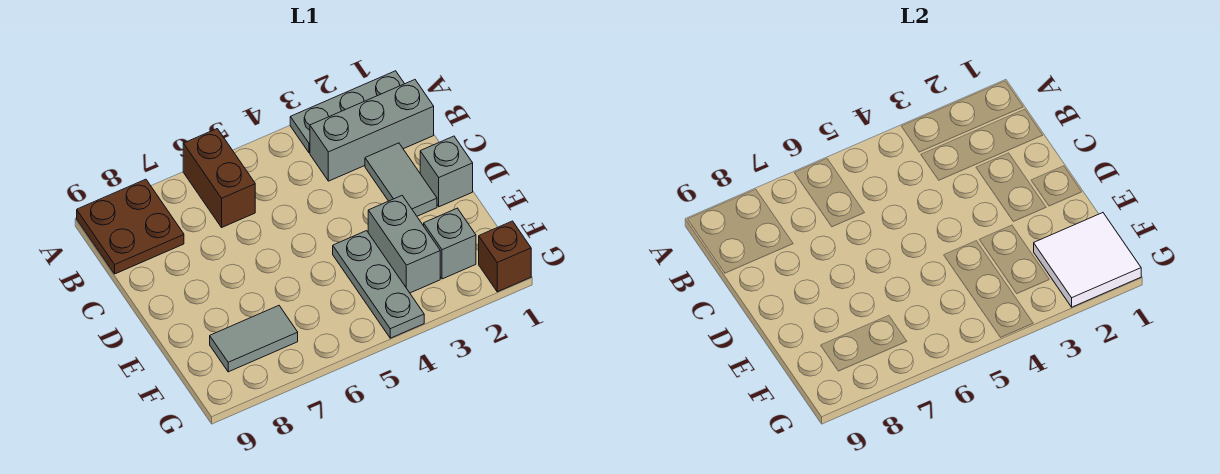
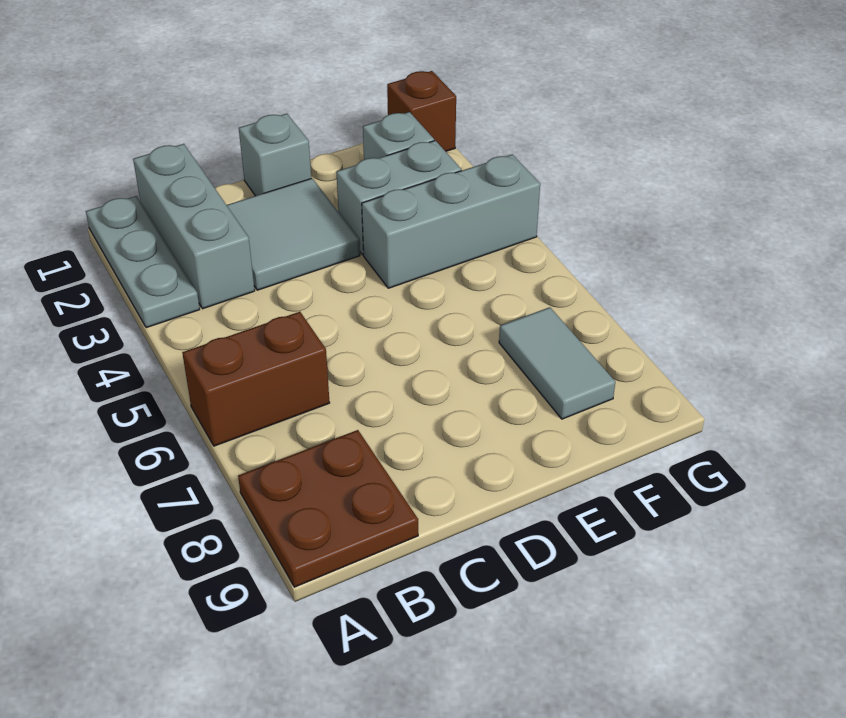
grey 1x2 tile [365,143,437,216] -> grey 2x2 tile [227,178,360,290]
grey 1x3 plate [333,231,424,338] -> grey 1x3 brick [362,155,540,288]
white 2x2 tile [1034,213,1141,307] -> none

